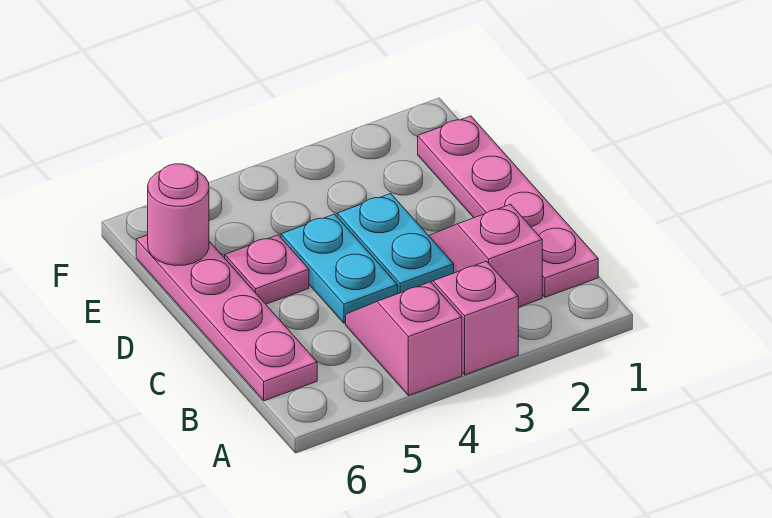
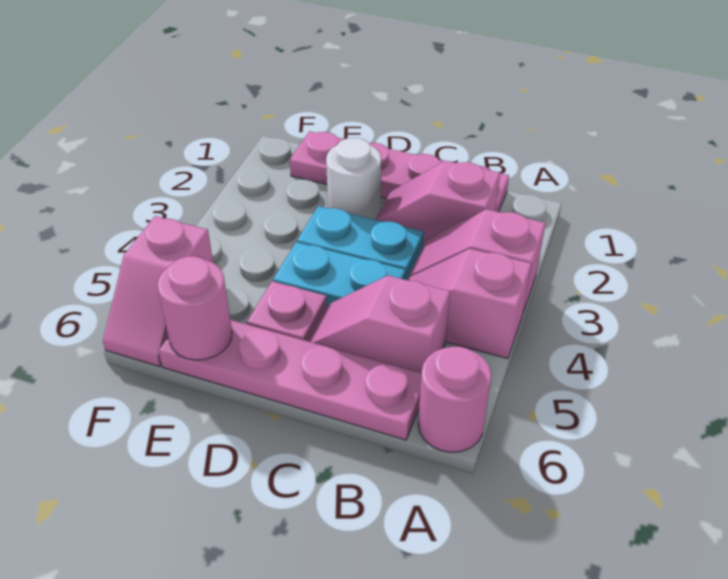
none -> pink 1x1 round brick [418,347,491,452]
none -> pink 1x2 slope [309,276,450,373]
none -> white 1x1 round brick [326,138,381,219]
none -> pink 1x2 slope [103,216,213,366]

